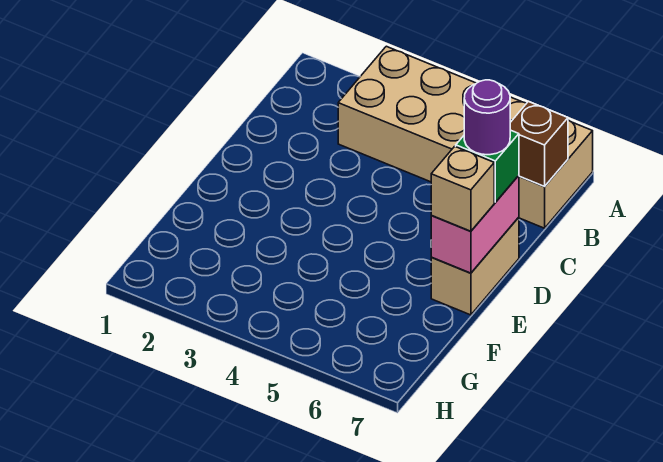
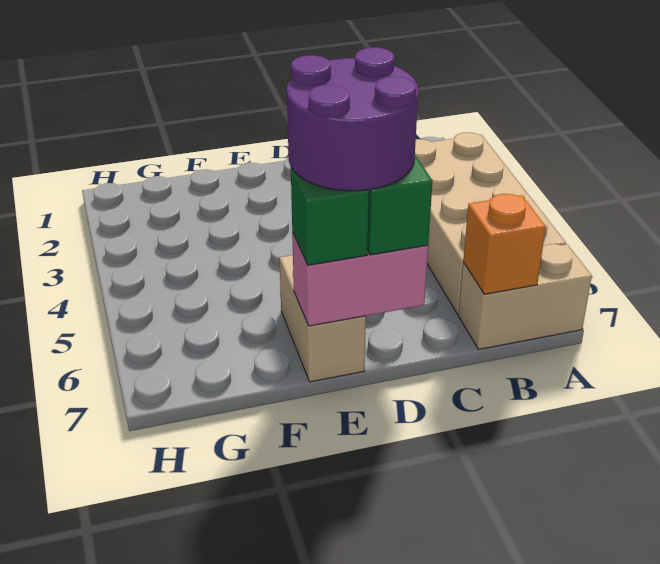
brown 1x1 brick [510,102,568,187] -> orange 1x1 brick [463,194,546,294]
tan 1x2 brick [431,217,519,315] -> tan 1x2 brick turned to [279,255,366,382]
purple 1x1 round brick [464,80,510,155] -> purple 2x2 round brick [287,47,418,191]
tan 1x1 brick [431,146,494,231] -> green 1x1 brick [291,168,369,265]

